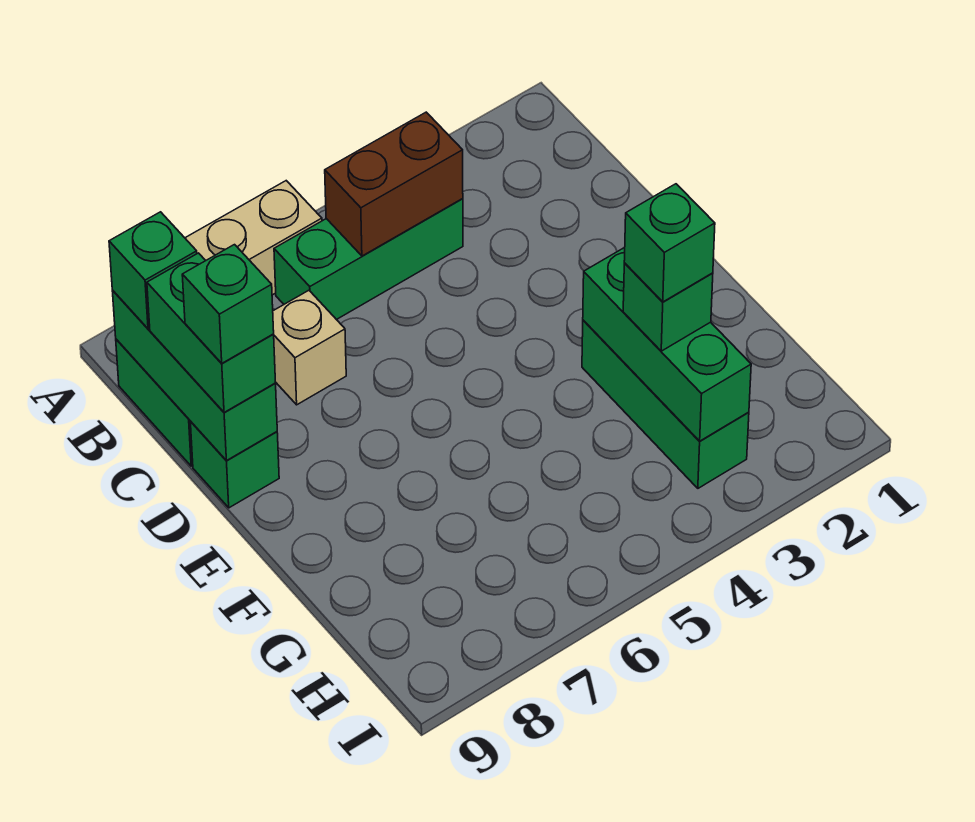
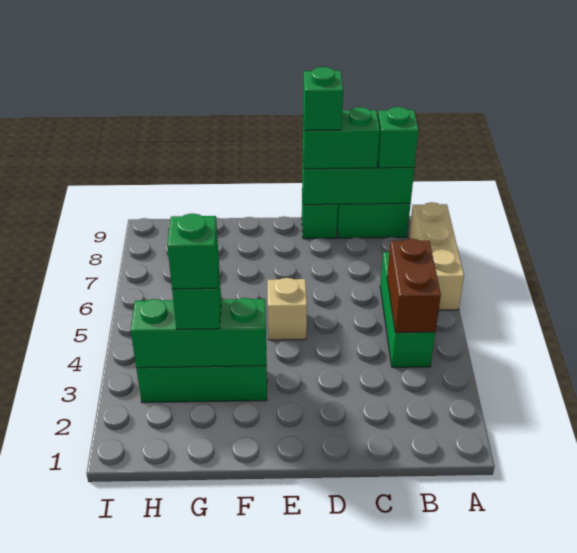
tan 1x1 brick [273,290,346,405] -> tan 1x1 brick moved to [268,278,307,340]

